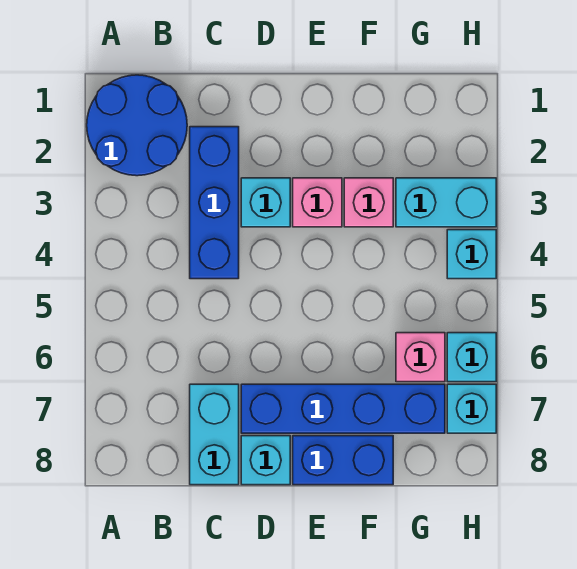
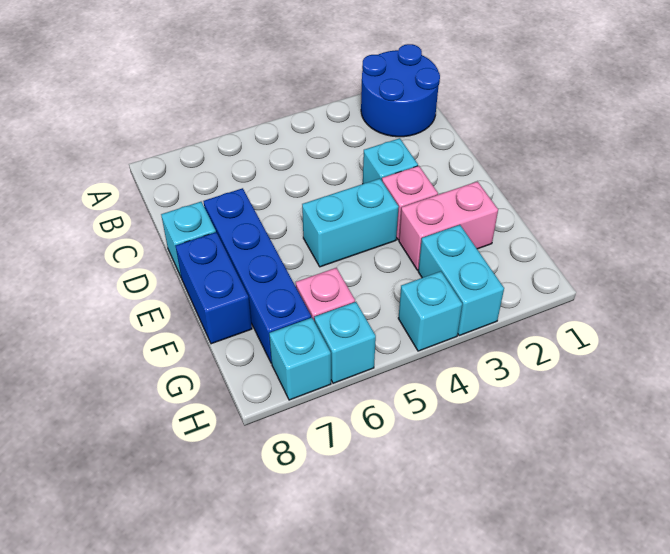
blue 1x3 brick [190,127,239,279] -> none
cyan 1x2 brick [190,384,239,485] -> cyan 1x2 brick moved to [302,179,399,267]
pink 1x1 brick [344,178,393,227] -> pink 1x2 brick [399,182,498,270]

